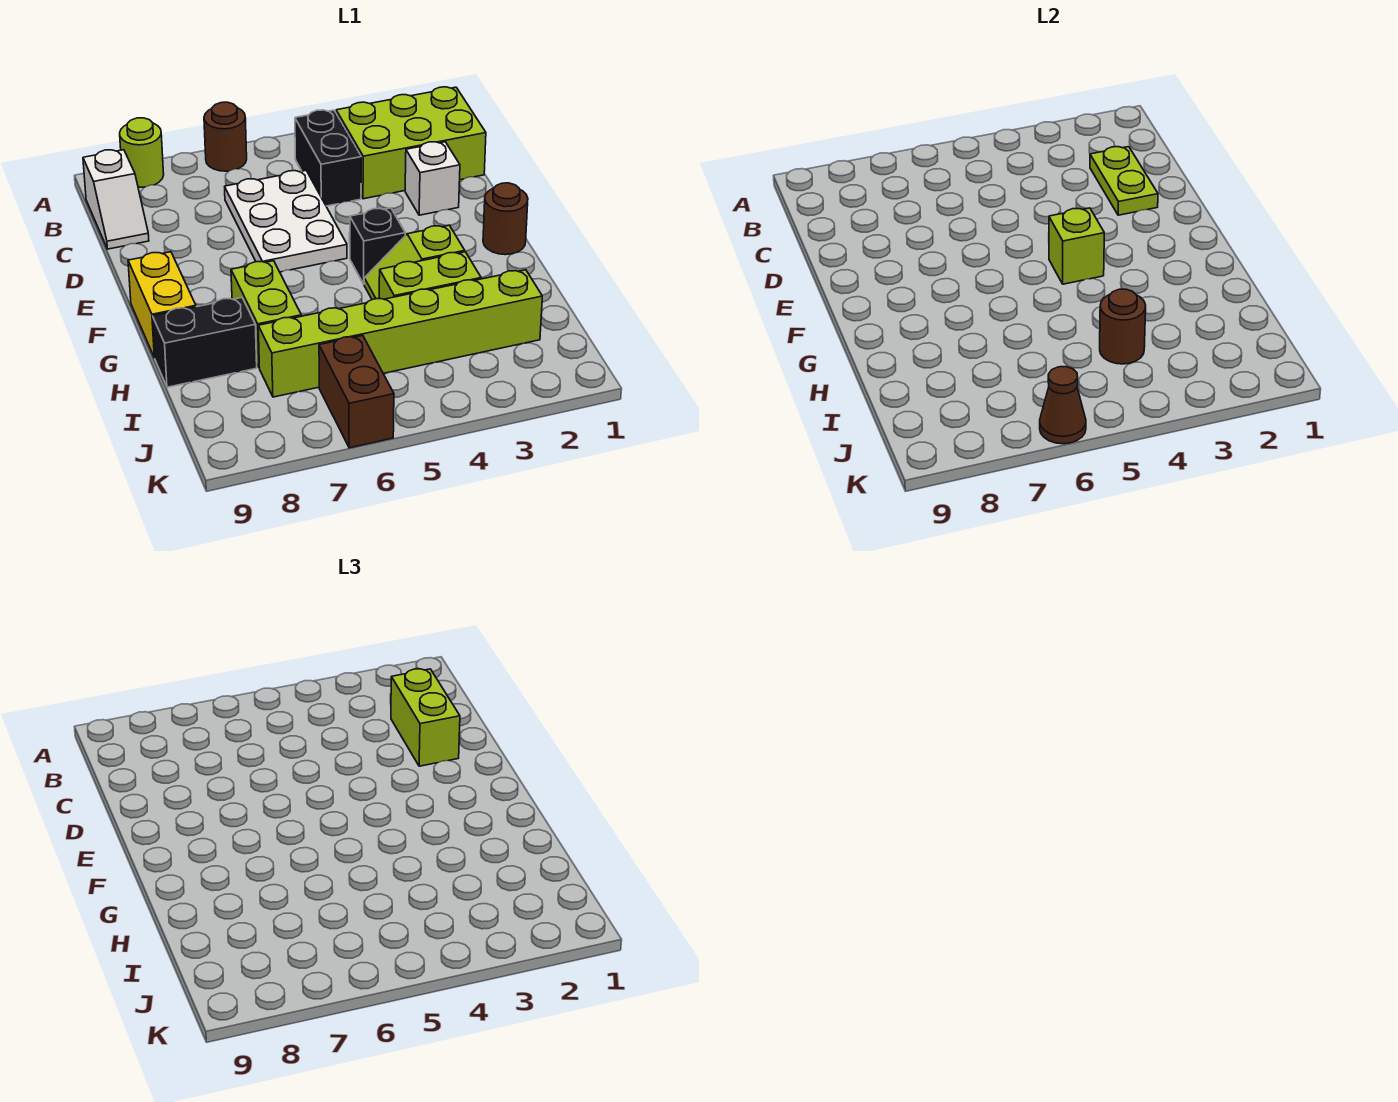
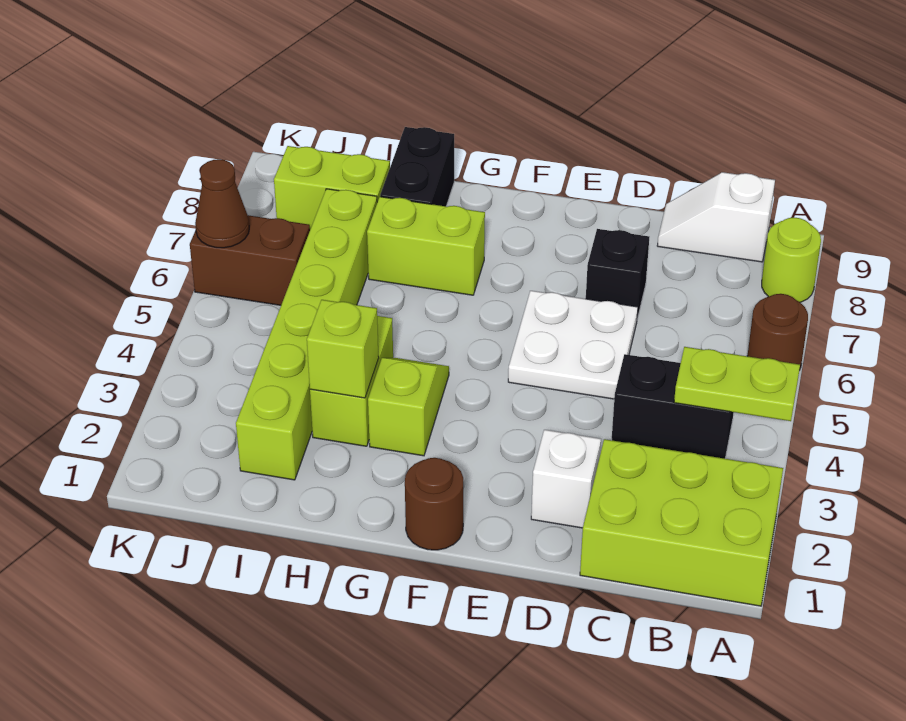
lime 2x3 brick [336,87,486,199] -> lime 2x3 brick turned to [580,439,783,606]
lime 1x2 plate [1090,146,1158,215] -> lime 1x2 plate moved to [674,347,800,421]
lime 1x2 brick [391,669,460,766] -> lime 1x2 brick moved to [274,146,390,229]
white 2x3 plate [225,171,347,272] -> white 2x2 plate [508,291,638,399]
black 1x1 brick [350,208,405,284] -> black 1x1 brick moved to [586,229,649,319]
lime 1x1 brick [1049,208,1104,284] -> lime 1x1 brick moved to [307,300,379,398]
yellow 1x2 brick [128,252,196,358] -> none
brown 1x1 round brick [1100,289,1146,364] -> none

